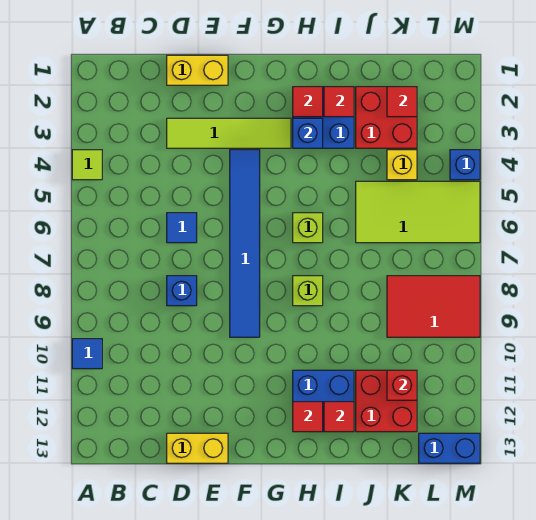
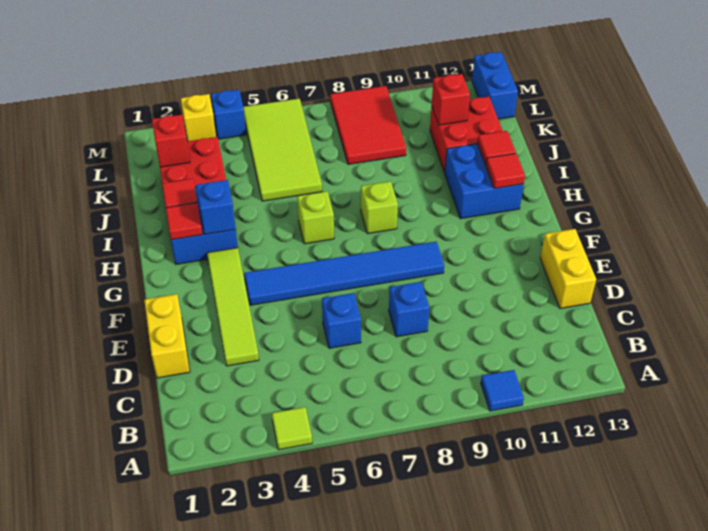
blue 1x1 tile [167,213,197,243] -> blue 1x1 brick [322,293,361,348]
red 1x1 tile [387,87,417,117] -> red 1x1 brick [152,115,190,167]
yellow 1x1 brick [387,150,417,180] -> yellow 1x1 brick moved to [181,94,216,141]

